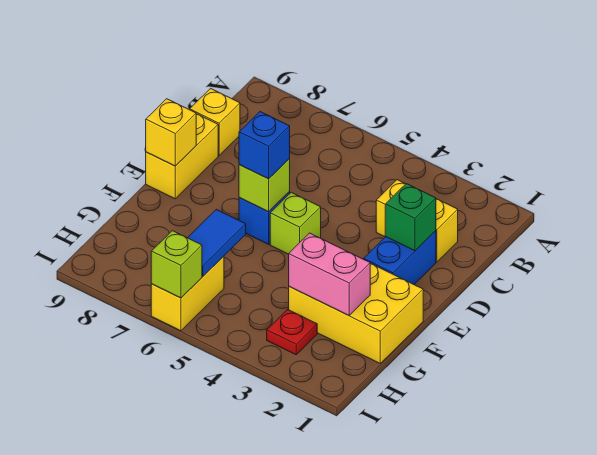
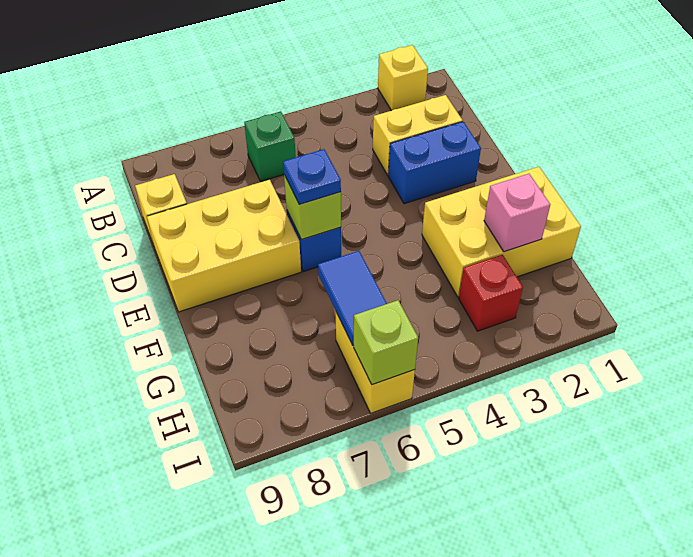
blue 1x2 brick [364,231,436,284] -> blue 1x2 brick turned to [388,122,481,204]
green 1x1 brick [385,184,436,251] -> green 1x1 brick moved to [244,111,296,181]
yellow 1x2 brick [146,114,218,199] -> yellow 2x3 brick [147,180,301,312]
lime 1x1 brick [270,192,321,254] -> none
blue 1x1 brick [239,112,290,179] -> blue 1x1 plate [283,149,341,204]
yellow 1x1 brick [146,99,196,166] -> yellow 1x1 brick moved to [378,45,428,111]
pink 1x2 brick [289,233,370,315] -> pink 1x1 brick [484,174,550,252]
red 1x1 plate [267,309,317,355] -> red 1x1 brick [459,255,523,331]

